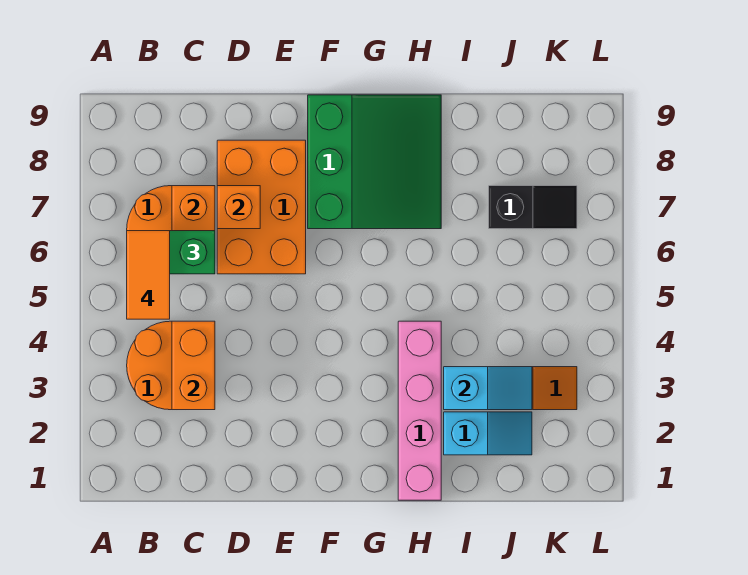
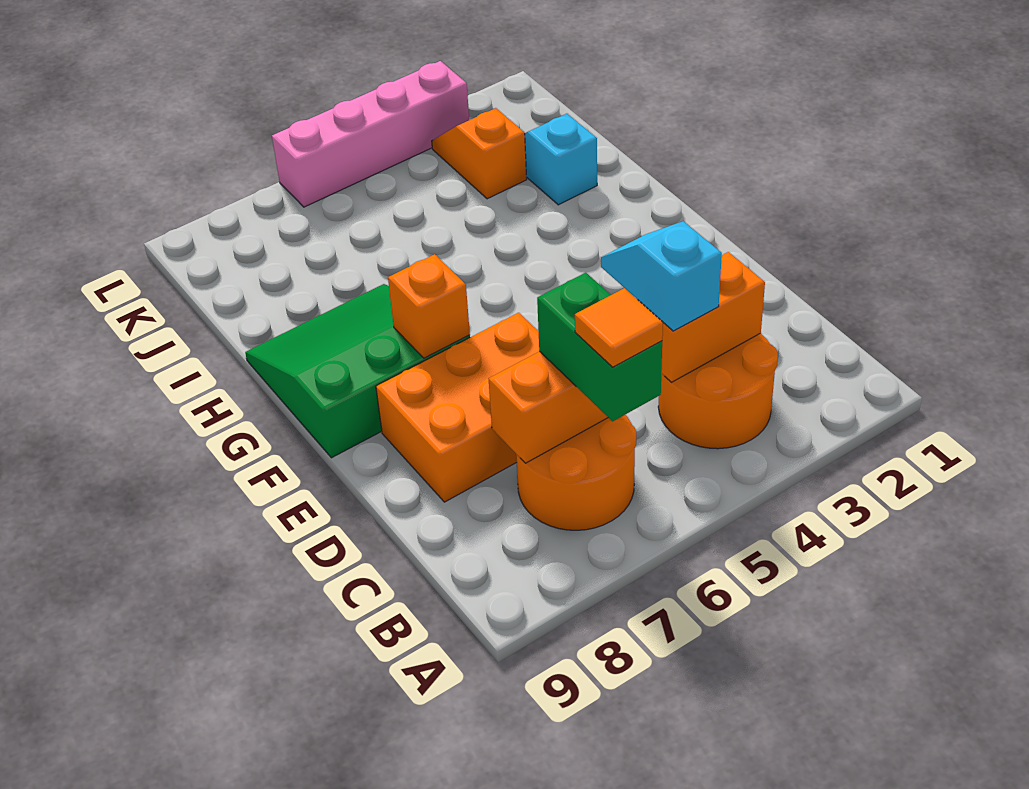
orange 1x2 tile [127,231,170,319] -> orange 1x1 tile [575,288,663,367]
orange 1x1 brick [217,186,260,229] -> orange 1x1 brick moved to [388,254,470,358]
pink 1x4 brick [398,321,441,500] -> pink 1x4 brick moved to [272,61,469,207]
cyan 1x2 slope [444,367,532,410] -> cyan 1x2 slope moved to [601,221,722,331]
black 1x2 slope [489,186,577,229] -> none

